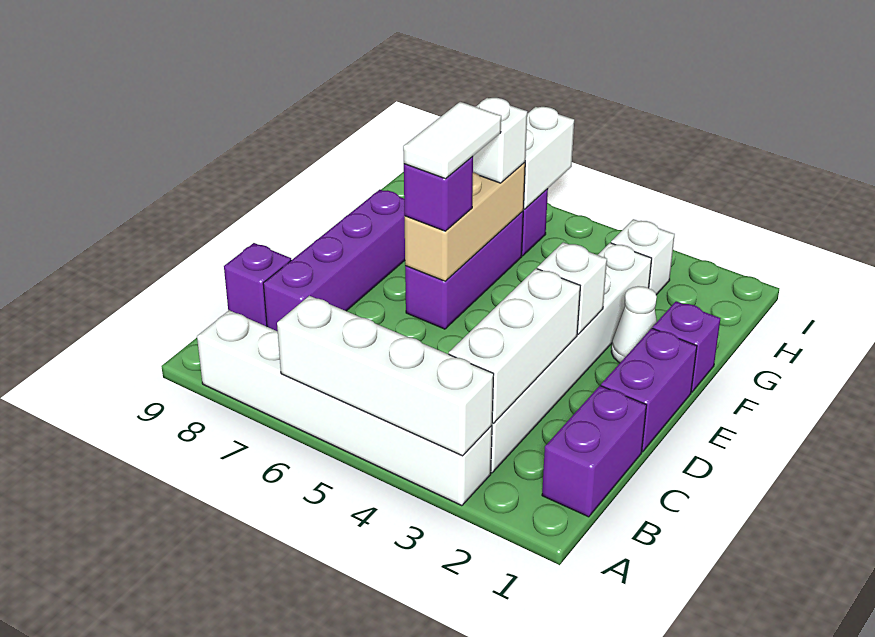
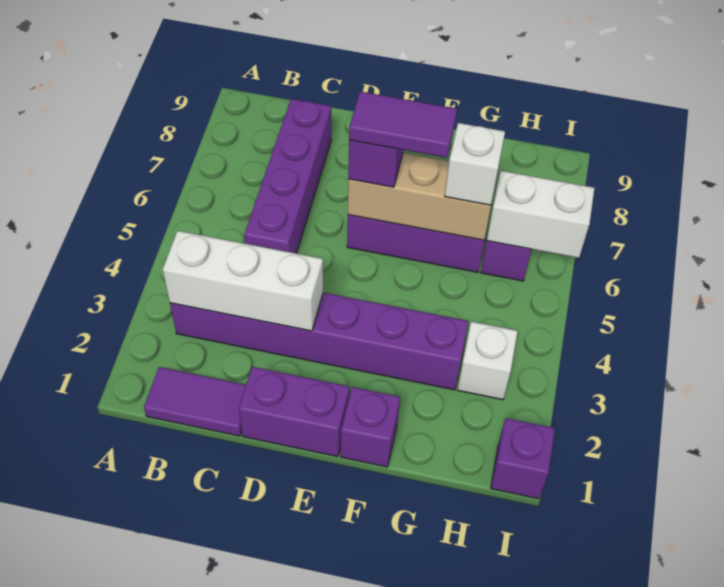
white 1x6 brick [197,310,492,506] -> none
white 1x4 brick [277,296,494,456] -> none
purple 1x2 brick [542,386,647,517] -> purple 1x2 tile [144,367,246,436]
white 1x6 brick [491,243,652,473] -> purple 1x6 brick [170,293,468,390]
purple 1x4 brick [263,190,405,331] -> purple 1x4 brick turned to [244,99,331,253]
purple 1x1 brick [224,243,291,327] -> purple 1x1 brick moved to [491,418,555,499]
white 1x1 brick [537,242,607,334] -> none
white 1x2 tile [403,102,501,179] -> purple 1x2 tile [349,91,457,158]
white 1x1 cone [611,286,657,363] -> none

